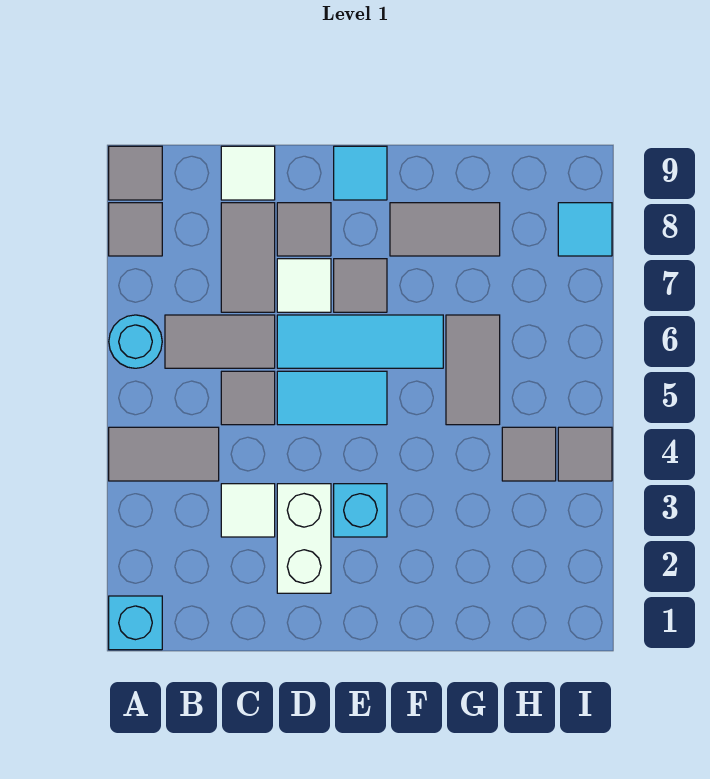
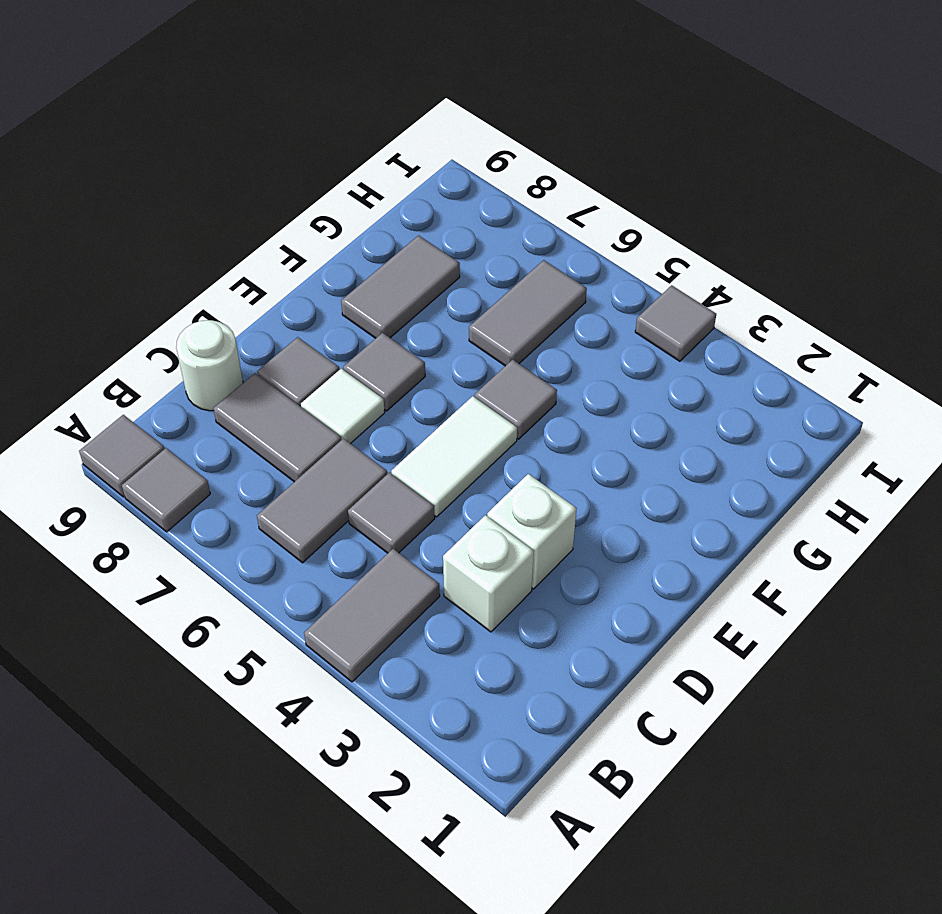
cyan 1x1 brick [109,596,162,650] -> none
cyan 1x1 round brick [109,315,162,368] -> none
white 1x1 tile [221,484,275,537] -> white 1x1 brick [443,515,534,632]
white 1x1 tile [221,146,275,200] -> white 1x1 round brick [176,320,243,411]
white 1x2 brick [277,484,331,593] -> white 1x1 brick [487,474,577,589]
cyan 1x2 tile [277,371,387,425] -> white 1x2 tile [391,396,517,517]
cyan 1x3 tile [277,315,443,368] -> none
cyan 1x1 brick [334,484,387,537] -> none
cyan 1x1 tile [334,146,387,200] -> none
grey 1x2 tile [446,315,500,425] -> grey 1x2 tile turned to [469,260,587,366]
grey 1x1 tile [502,427,556,481] -> grey 1x1 tile moved to [475,360,557,439]
cyan 1x1 tile [558,203,612,256] -> none

